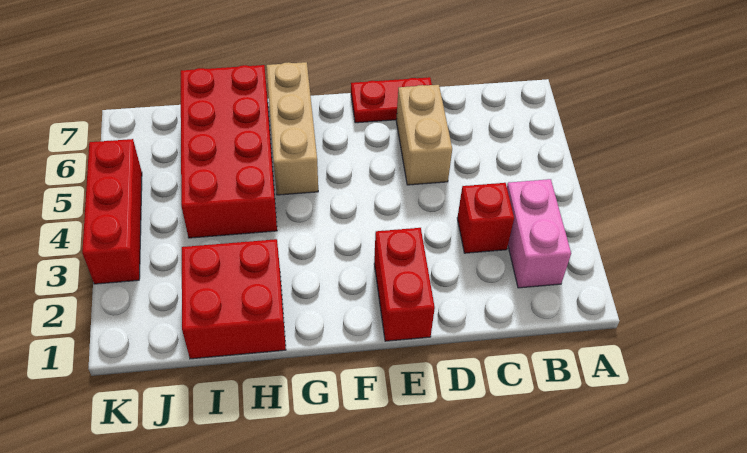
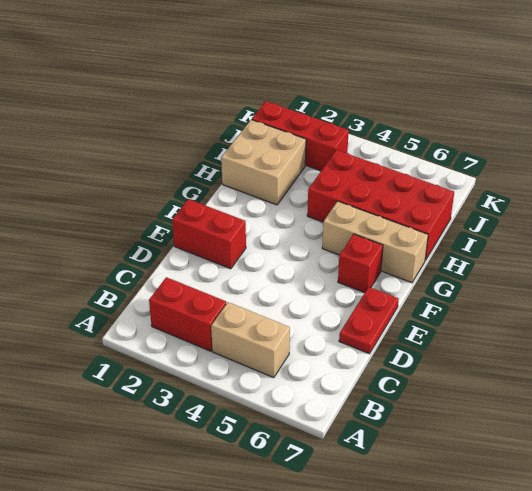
pink 1x2 brick [507,179,571,288] -> red 1x2 brick [149,277,226,351]
red 1x1 brick [457,183,514,253] -> red 1x1 brick moved to [338,234,383,293]
tan 1x2 brick [396,85,452,185] -> tan 1x2 brick moved to [211,302,290,378]
red 2x2 brick [182,239,286,359] -> tan 2x2 brick [221,120,306,205]
red 1x3 brick [82,139,142,284] -> red 1x3 brick moved to [252,101,349,171]

